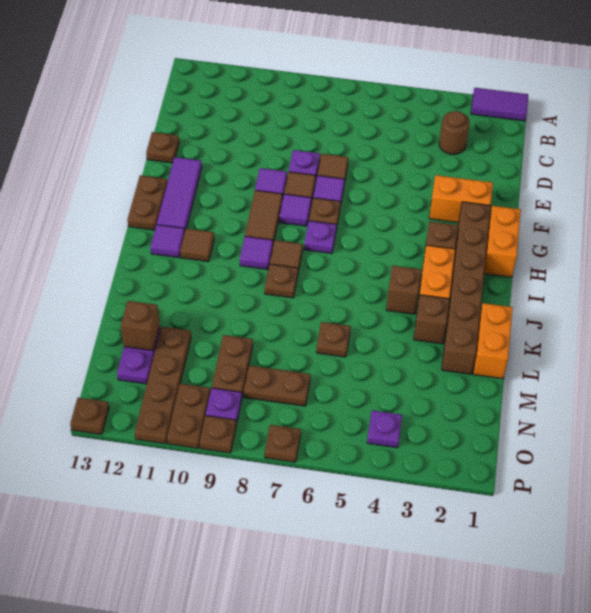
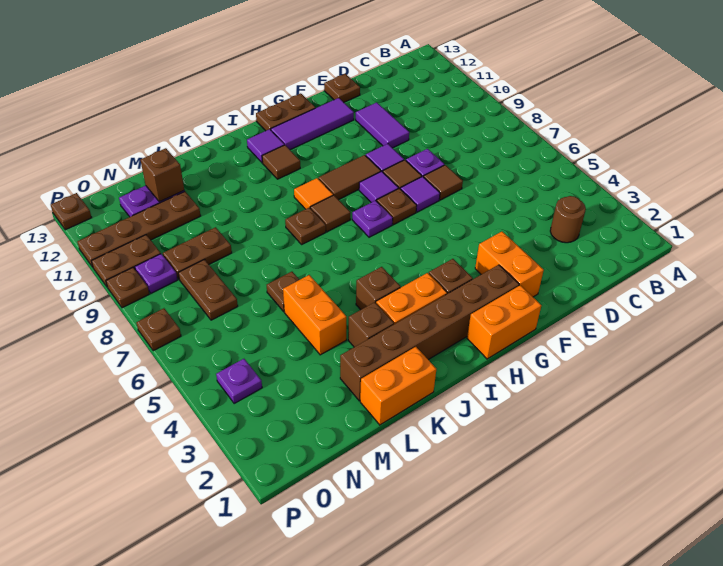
purple 1x2 tile [471,88,528,121] -> purple 1x2 tile moved to [356,102,409,148]
purple 1x1 tile [240,236,273,270] -> orange 1x1 tile [294,178,333,209]
none -> orange 1x2 brick [283,275,346,355]

